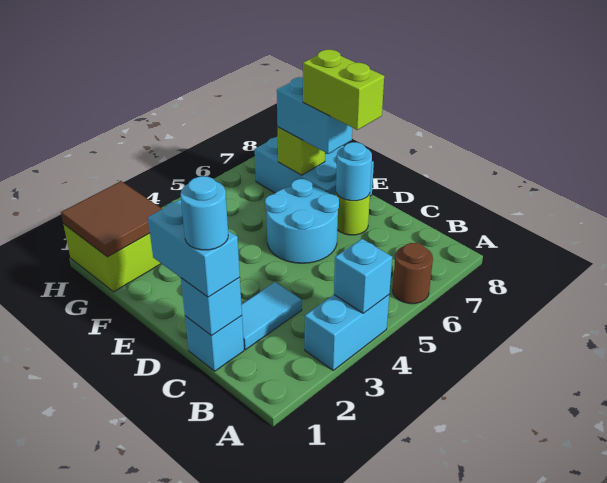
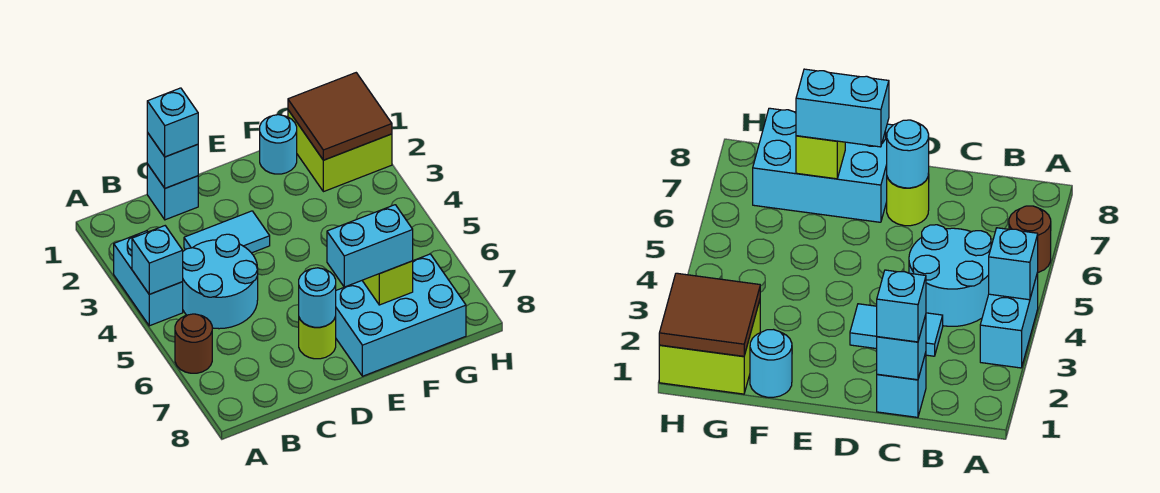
cyan 1x2 brick [148,199,240,297] -> cyan 1x1 brick [147,88,198,157]
cyan 1x1 round brick [181,176,228,250] -> cyan 1x1 round brick moved to [260,115,297,174]
cyan 1x2 tile [241,282,302,350] -> cyan 1x2 tile turned to [184,211,270,253]
cyan 2x2 round brick [265,179,339,263] -> cyan 2x2 round brick moved to [183,234,258,329]
lime 1x2 brick [303,50,384,130] -> none

